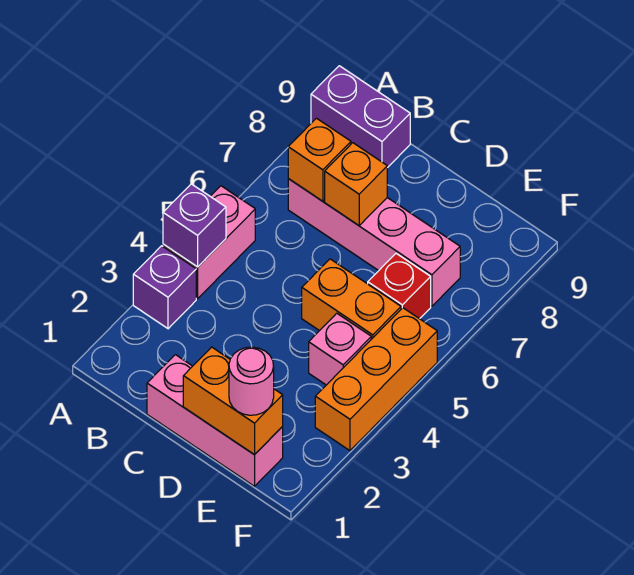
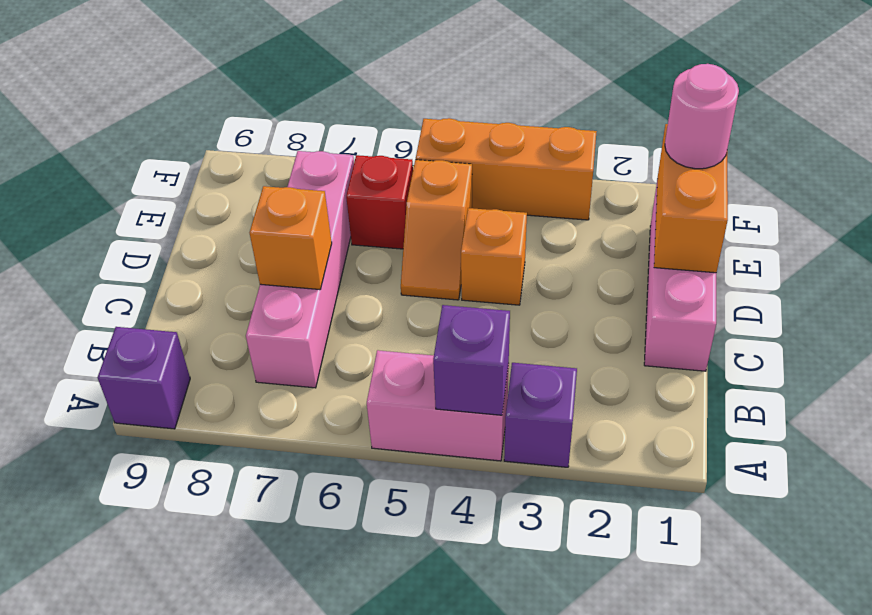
purple 1x2 brick [311,66,410,168] -> purple 1x1 brick [98,327,190,429]
orange 1x1 brick [288,118,351,201] -> orange 1x1 brick moved to [461,208,527,305]
orange 1x2 brick [302,259,401,339] -> orange 1x2 slope [401,160,472,300]
pink 1x1 brick [309,313,371,385] -> none

